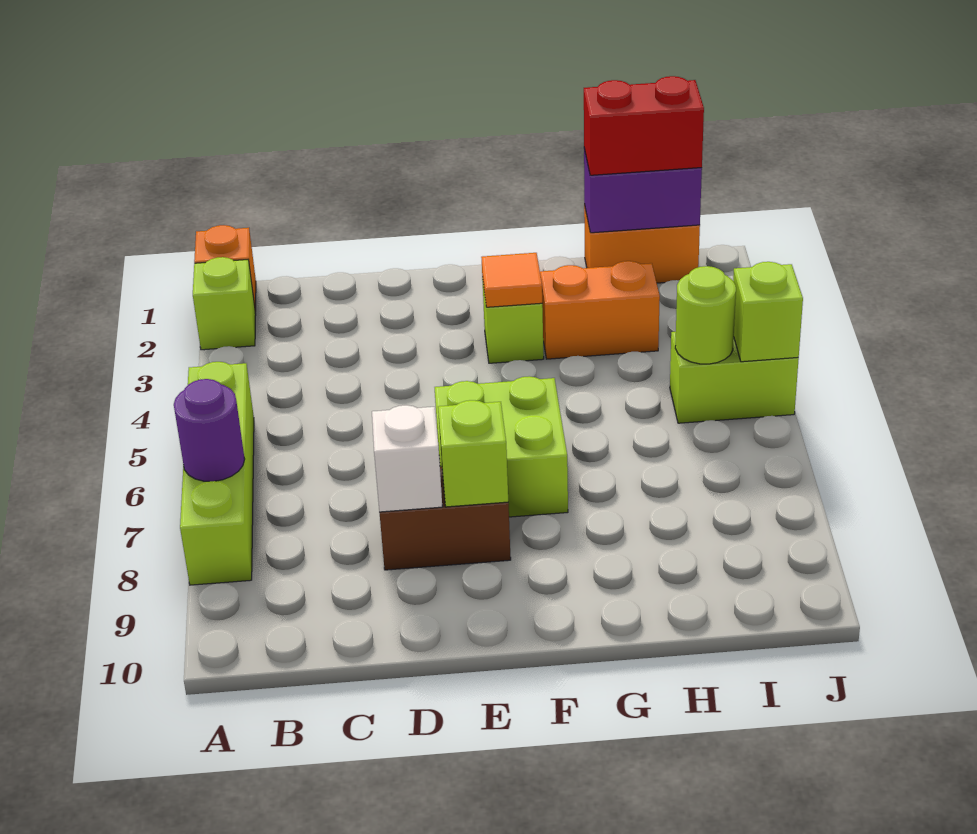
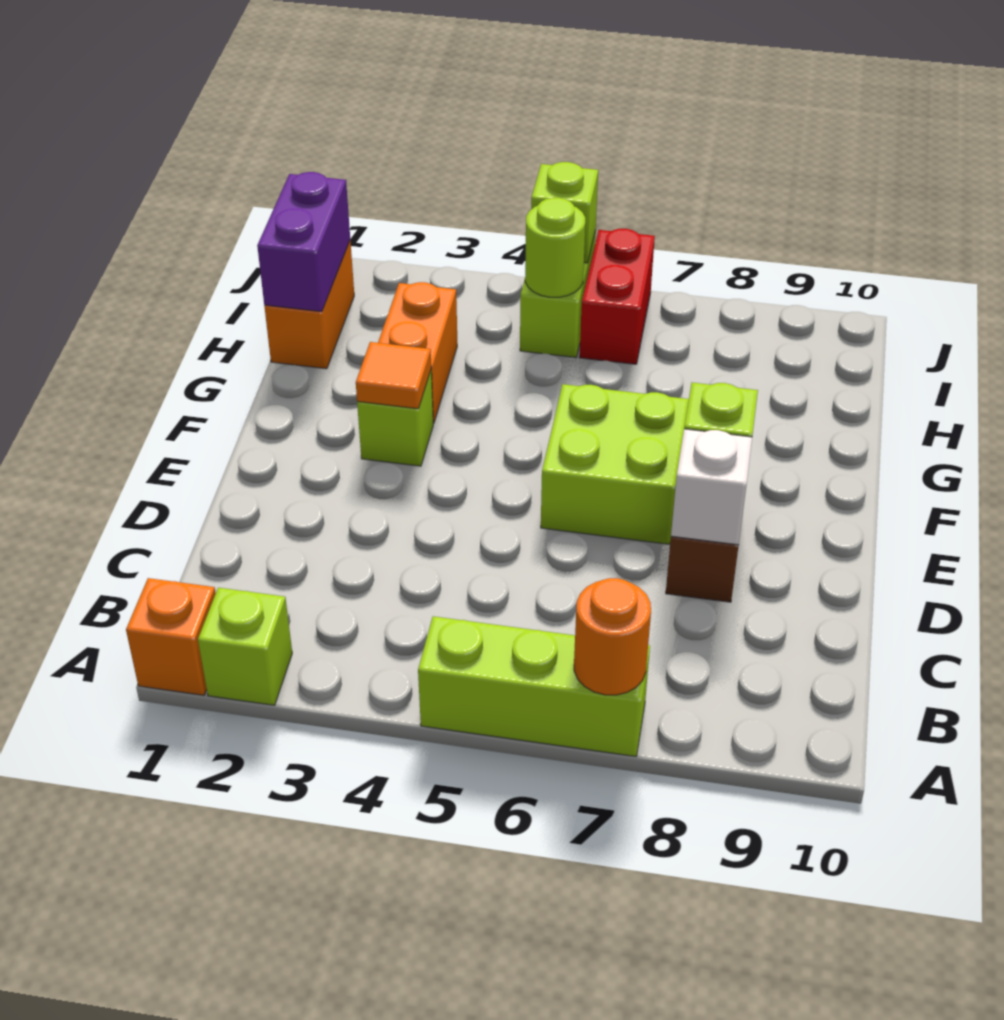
lime 1x4 brick [180,362,254,585] -> lime 1x3 brick [418,616,650,756]
purple 1x1 round brick [174,379,245,481] -> orange 1x1 round brick [574,578,651,695]
red 1x2 brick [584,76,704,175] -> red 1x2 brick moved to [580,229,655,364]

